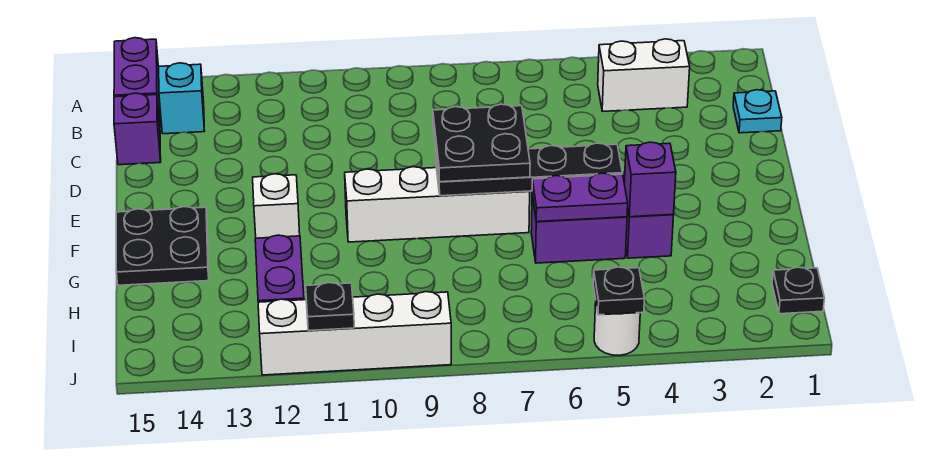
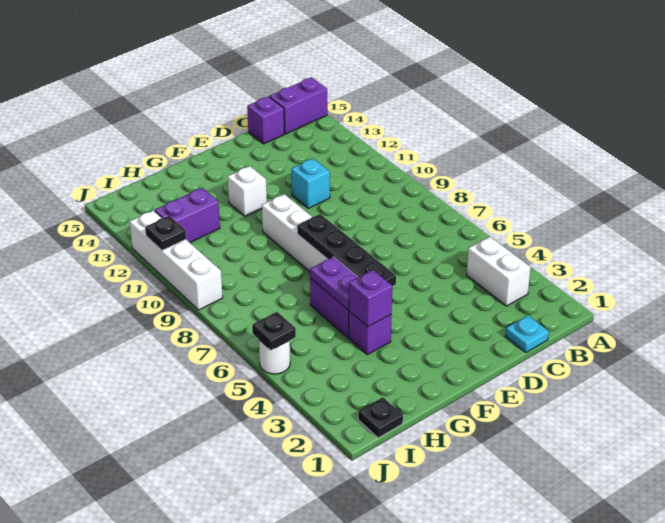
cyan 1x1 brick [159,63,204,134] -> cyan 1x1 brick moved to [291,158,330,208]
black 2x2 plate [433,104,530,182] -> none
black 2x2 plate [116,207,209,285] -> none

